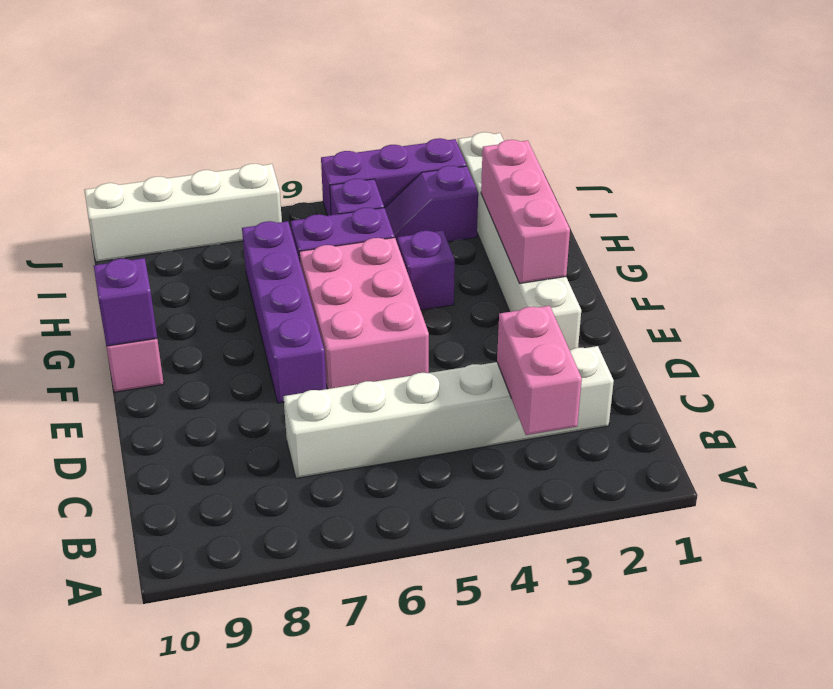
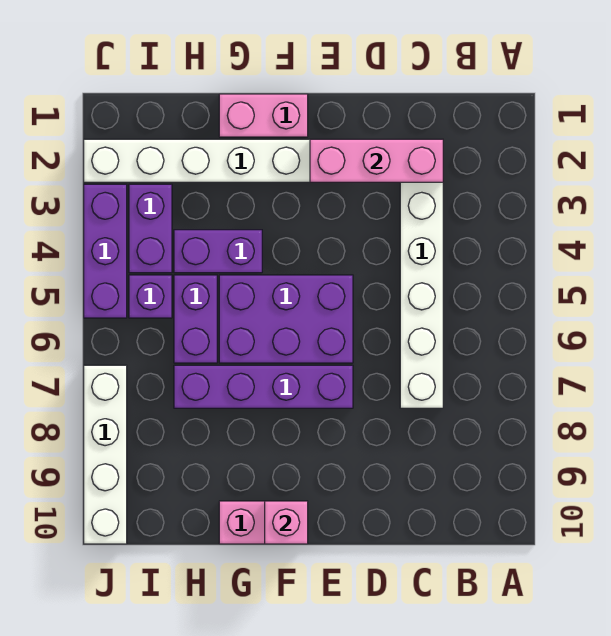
pink 1x2 brick [497,306,582,435] -> pink 1x2 brick moved to [219,94,308,137]
pink 2x3 brick [299,238,429,389] -> purple 2x3 brick [219,275,353,363]
pink 1x3 brick [481,140,570,284] -> pink 1x3 brick moved to [310,139,443,182]
purple 1x1 brick [94,258,157,346] -> pink 1x1 brick [265,501,308,544]
purple 1x1 brick [397,231,455,310] -> purple 1x2 brick [174,230,262,273]
purple 1x2 slope [385,166,478,242] -> purple 1x2 brick [129,184,172,273]

